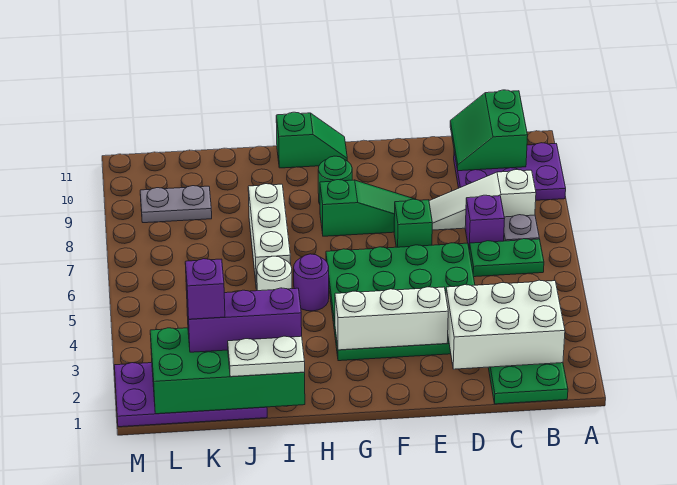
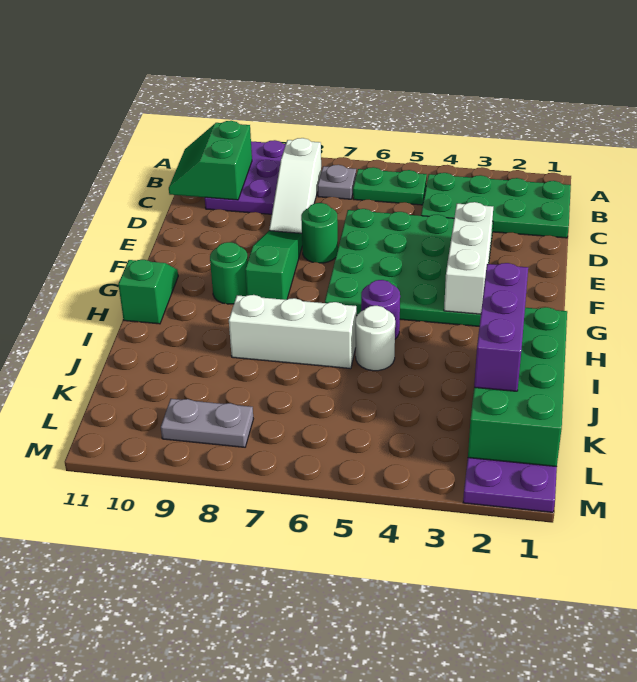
white 2x3 brick [446,280,565,369] -> none
green 1x2 plate [469,239,544,277] -> green 1x2 plate turned to [353,167,427,205]
green 2x2 slope [450,90,528,171] -> green 2x2 slope turned to [169,121,252,200]
purple 1x1 brick [465,195,504,249] -> none
green 1x1 brick [394,199,432,247] -> green 1x1 round brick [301,203,338,263]
white 1x2 plate [228,336,305,377] -> none
purple 1x1 brick [185,259,225,319] -> none
grey 1x2 plate [140,186,212,223] -> grey 1x2 plate turned to [161,399,253,447]

